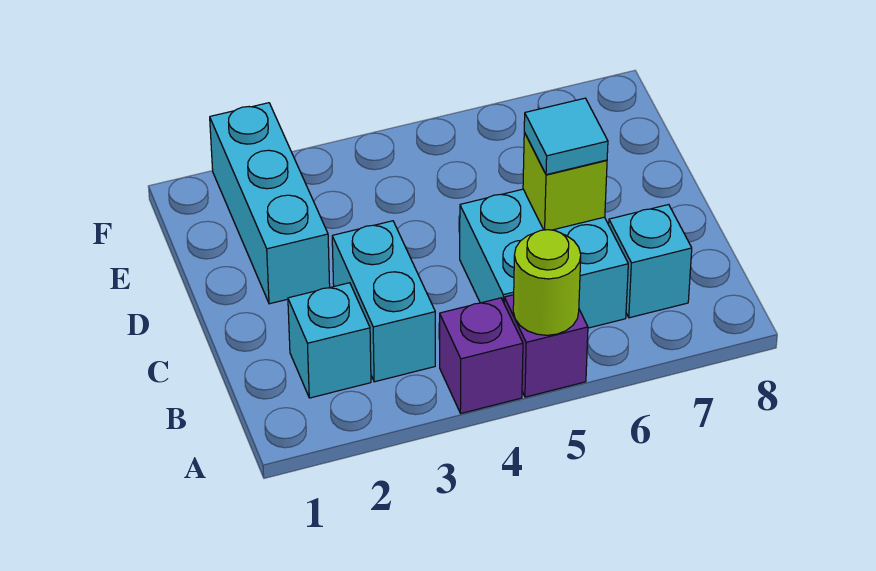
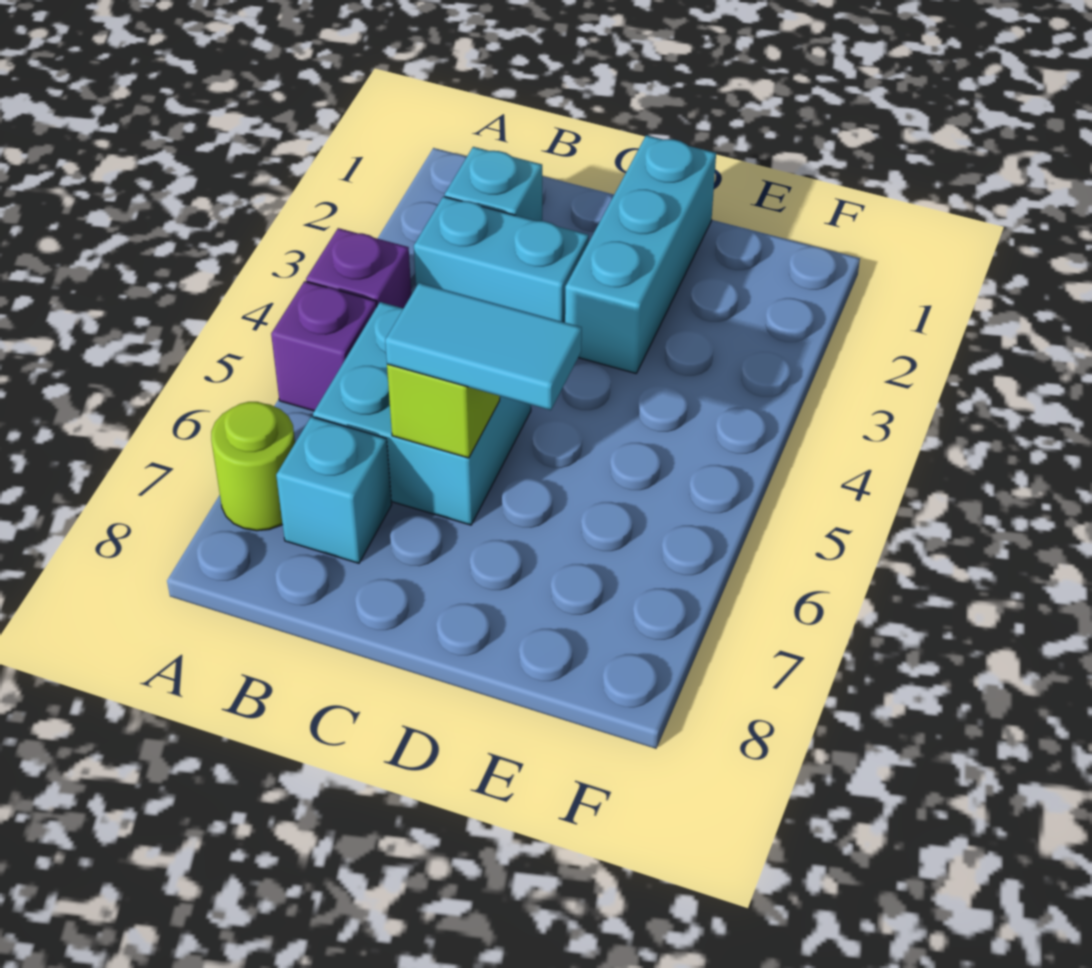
lime 1x1 round brick [513,230,581,335] -> lime 1x1 round brick moved to [211,402,295,531]
cyan 1x1 tile [524,98,608,175] -> cyan 1x2 tile [385,283,582,410]
cyan 1x3 brick [210,103,330,304] -> cyan 1x3 brick turned to [565,135,716,373]

